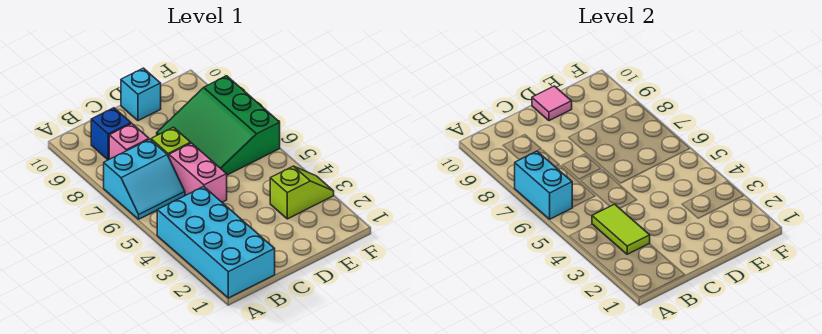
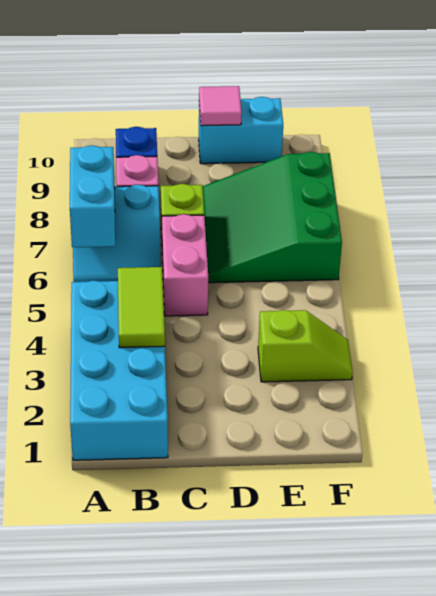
cyan 1x1 brick [121,68,161,121] -> cyan 1x2 brick [199,97,283,164]

